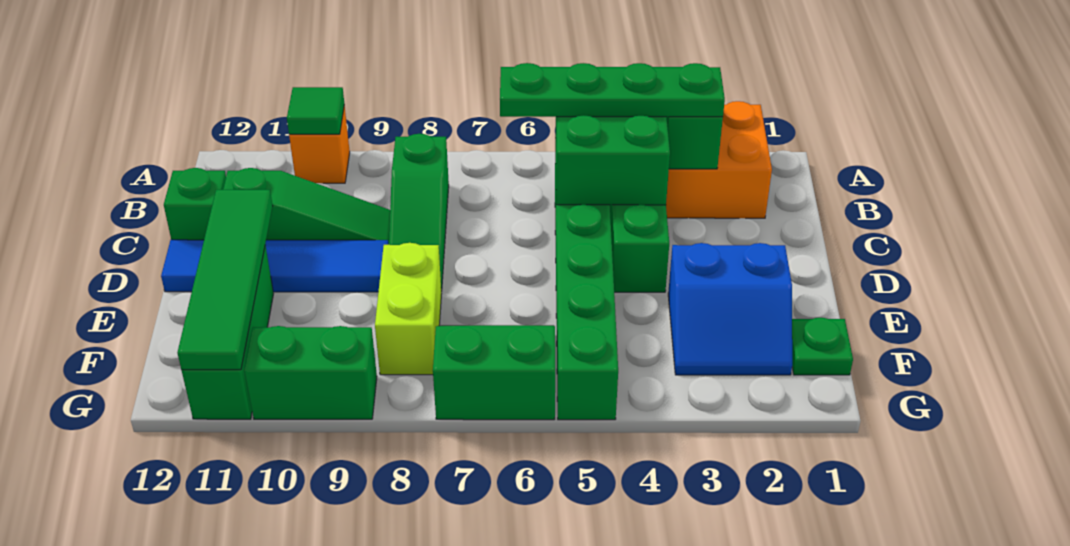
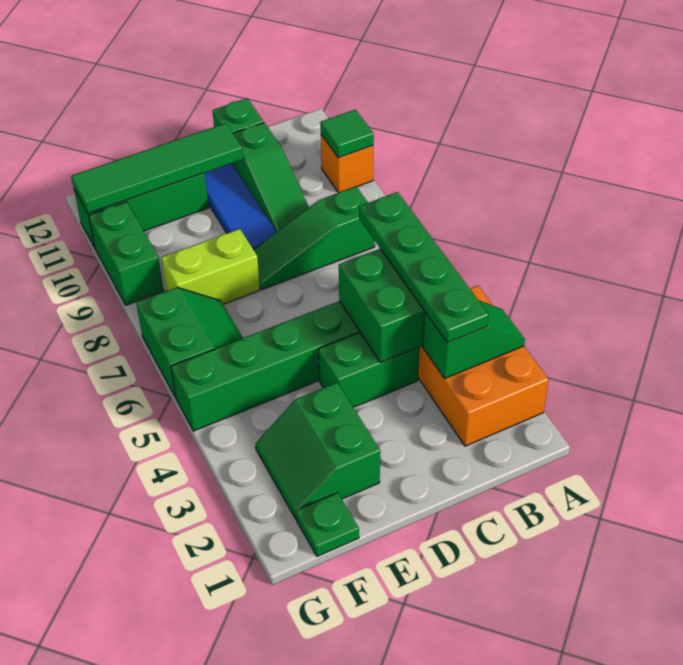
blue 2x2 slope [668,243,792,375] -> green 2x2 slope [255,383,380,519]

